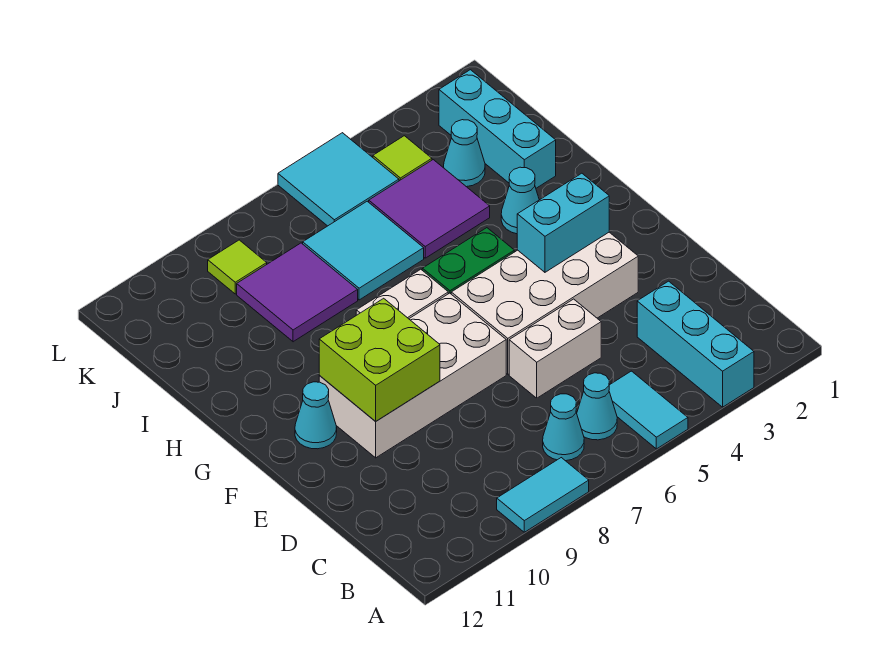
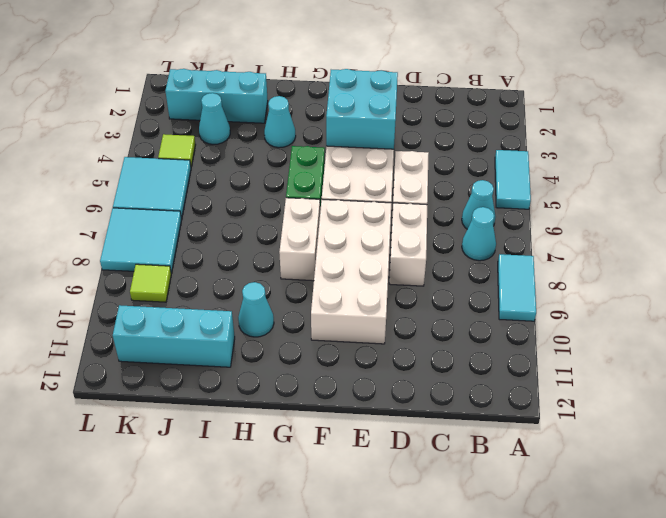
cyan 1x3 brick [637,281,754,407] -> cyan 1x3 brick moved to [113,305,235,367]
cyan 1x2 tile [609,371,688,449] -> cyan 1x2 tile turned to [495,150,531,209]
none -> white 1x2 brick [389,203,427,286]
lime 2x2 brick [319,298,440,421] -> none
cyan 1x2 brick [517,173,609,272] -> cyan 2x2 brick [326,69,398,149]
cyan 1x1 cone [295,382,337,449] -> cyan 1x1 cone moved to [238,282,274,337]
purple 2x2 tile [369,160,490,258] -> none
cyan 2x2 tile [303,201,424,300] -> cyan 2x2 tile moved to [100,208,182,273]
purple 2x2 tile [237,243,358,342] -> none

